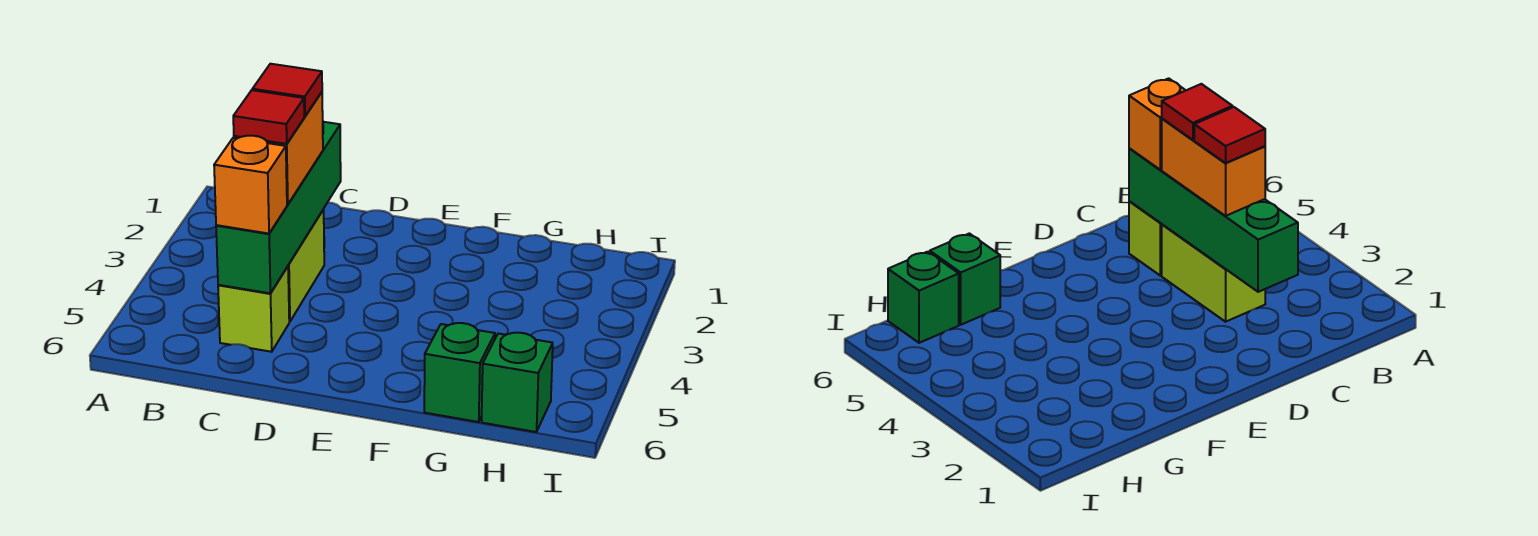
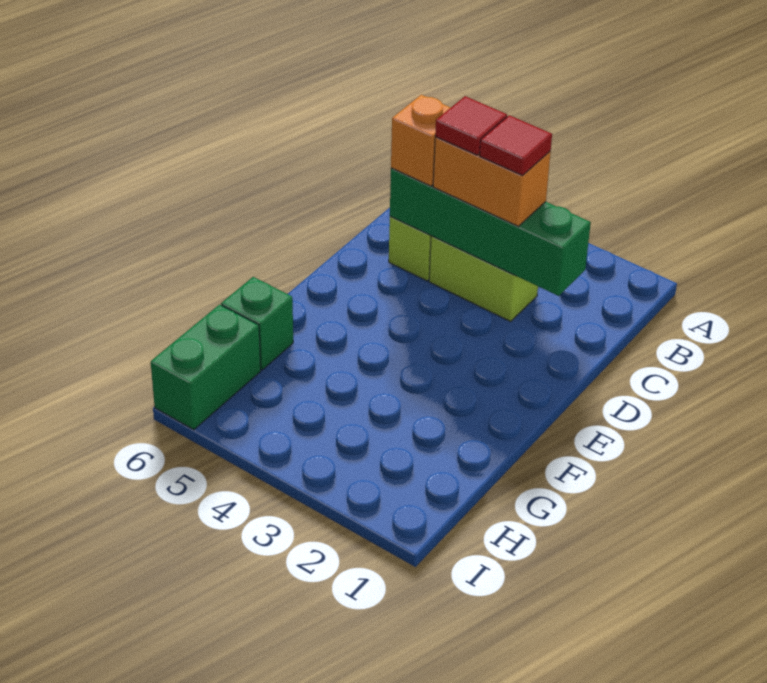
green 1x1 brick [482,333,553,432] -> green 1x2 brick [151,305,261,430]

